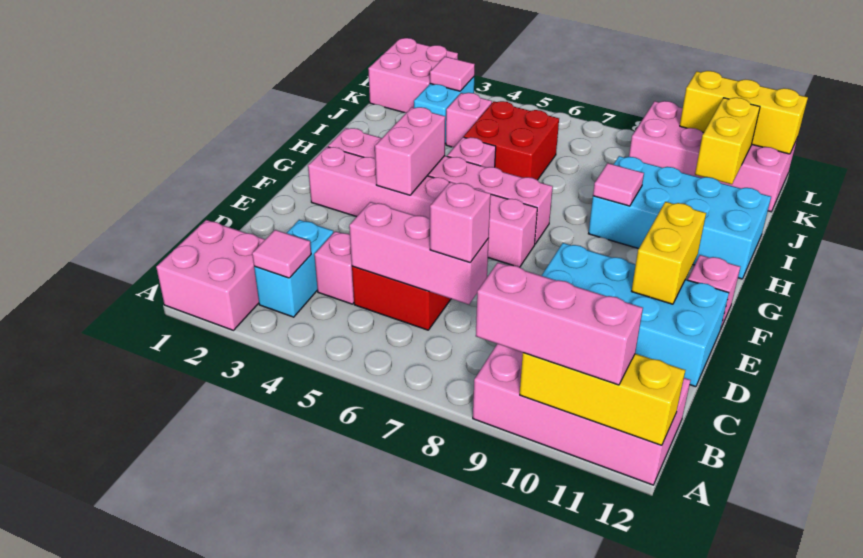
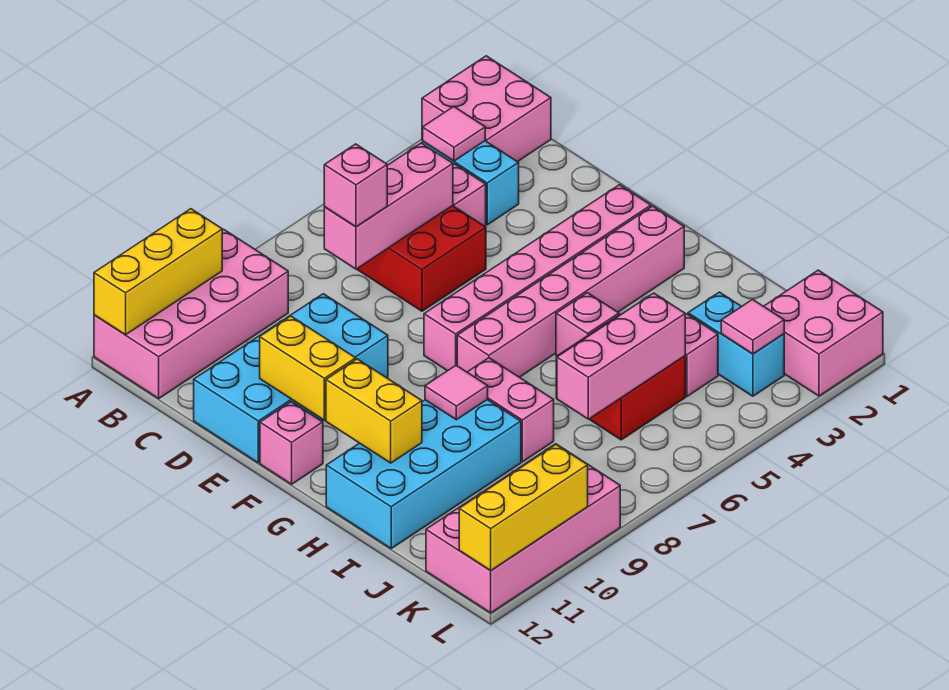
pink 1x3 brick [476,262,643,385] -> pink 1x3 brick moved to [557,293,685,419]
pink 1x2 brick [375,107,445,195] -> pink 1x2 brick moved to [467,358,554,462]
yellow 1x2 brick [695,98,760,184] -> yellow 1x2 brick moved to [326,359,422,463]

